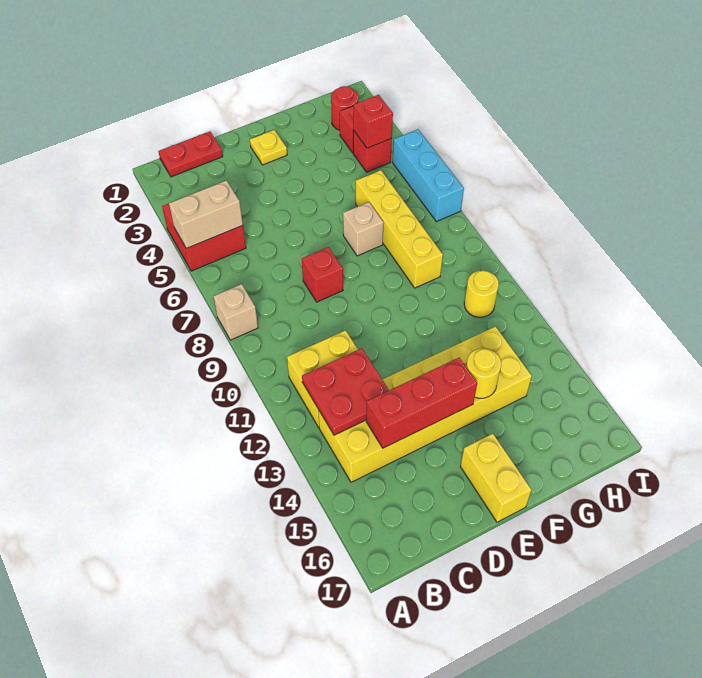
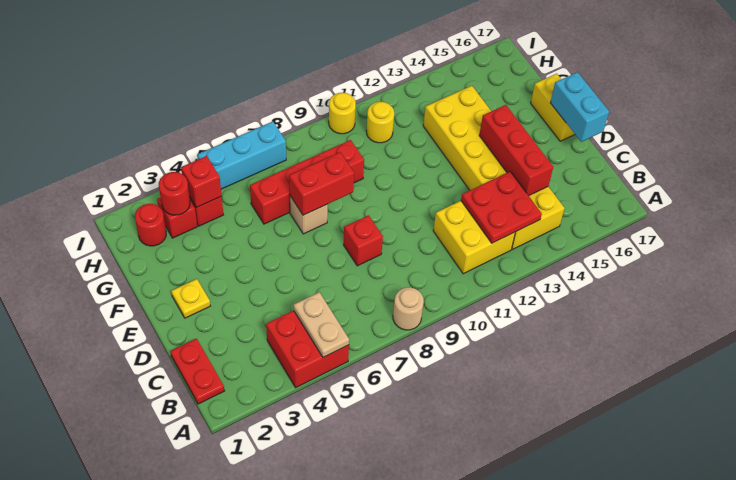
tan 1x2 brick [169,180,243,248] -> tan 1x2 plate [294,292,349,357]
tan 1x1 brick [214,284,258,340] -> tan 1x1 round brick [393,287,424,330]
none -> cyan 1x2 brick [550,72,609,142]
yellow 1x2 brick [460,434,532,522] -> yellow 1x2 brick turned to [531,74,575,141]
none -> red 1x2 brick [289,152,354,215]
yellow 1x1 round brick [466,348,501,398] -> yellow 1x1 round brick moved to [329,93,356,134]
yellow 1x4 brick [356,170,443,288] -> red 1x4 brick [250,140,364,224]
none -> red 1x1 round brick [159,172,190,215]

